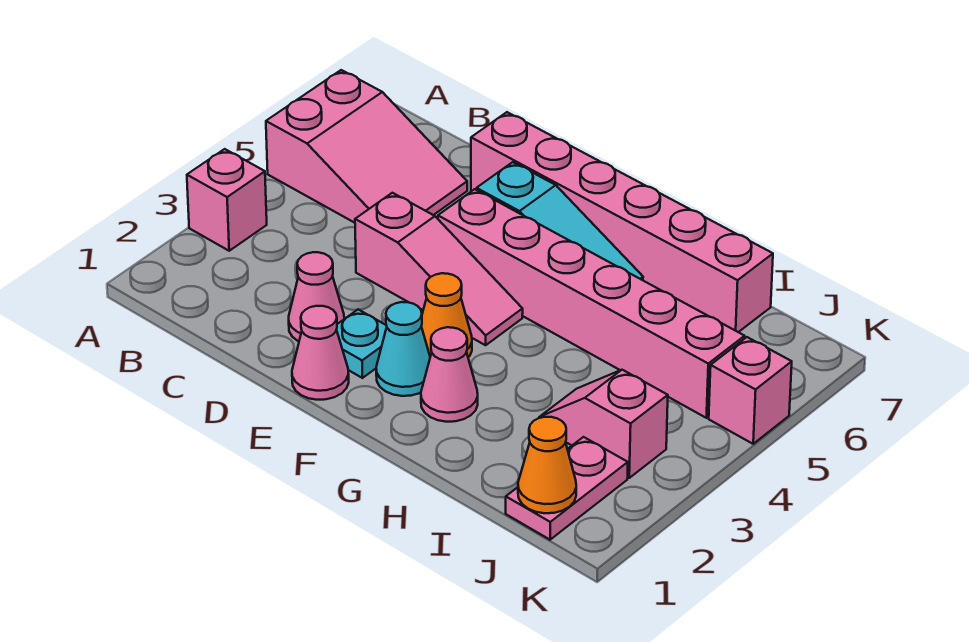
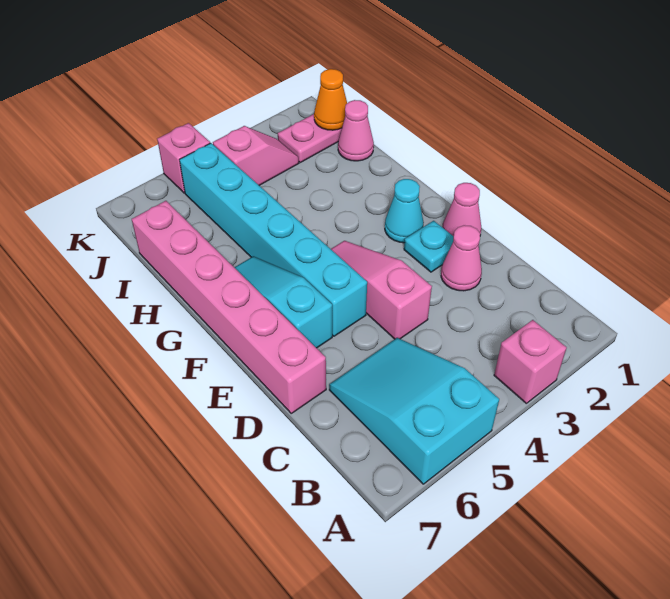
pink 2x3 slope [266,70,467,223] -> cyan 2x3 slope [329,338,499,484]
pink 1x6 brick [438,189,745,418] -> cyan 1x6 brick [180,143,367,336]
orange 1x1 cone [421,273,472,357] -> none
pink 1x1 cone [421,327,478,422] -> pink 1x1 cone moved to [338,100,374,161]
pink 1x2 slope [539,370,668,478] -> pink 1x2 slope turned to [213,126,299,185]

